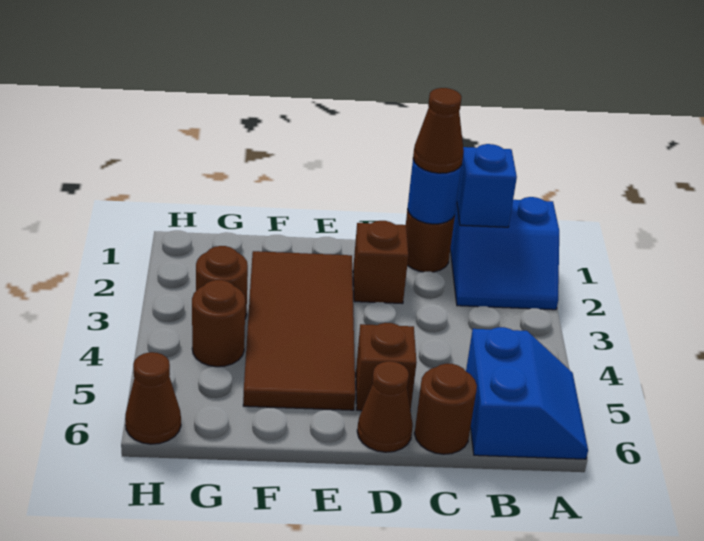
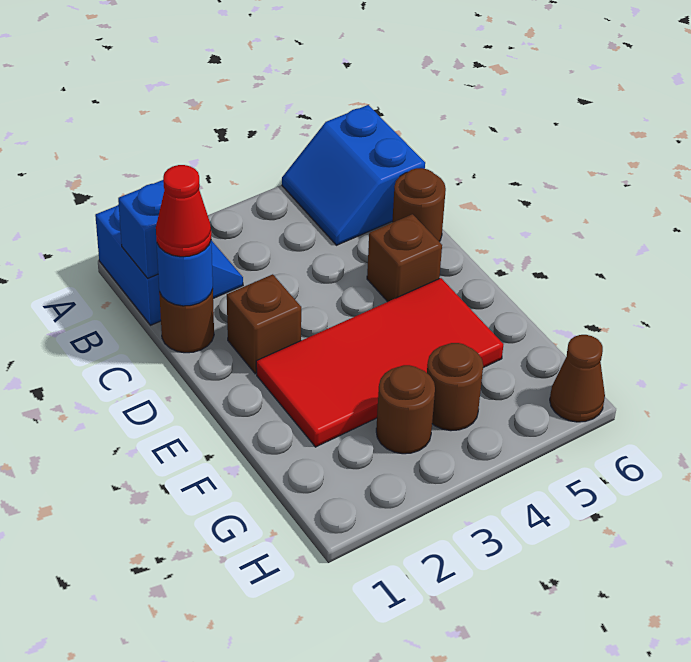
blue 2x2 slope [466,327,588,459] -> blue 2x2 slope turned to [282,105,425,245]
brown 1x1 cone [413,88,464,173] -> red 1x1 cone [156,165,211,257]
brown 1x1 cone [357,361,413,452] -> none
brown 2x4 tile [243,251,355,410] -> red 2x4 tile [256,278,504,447]

